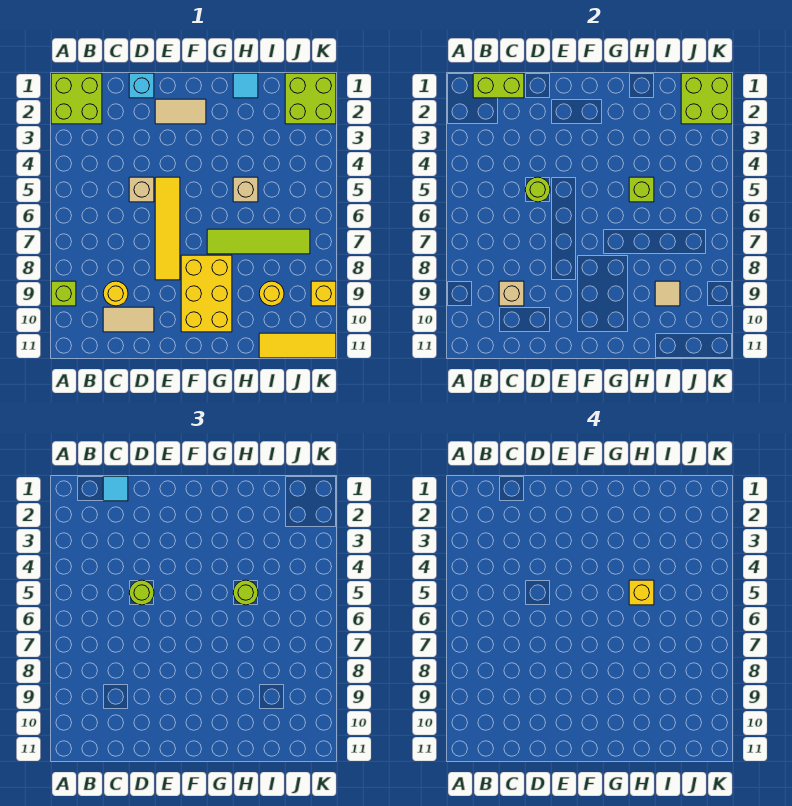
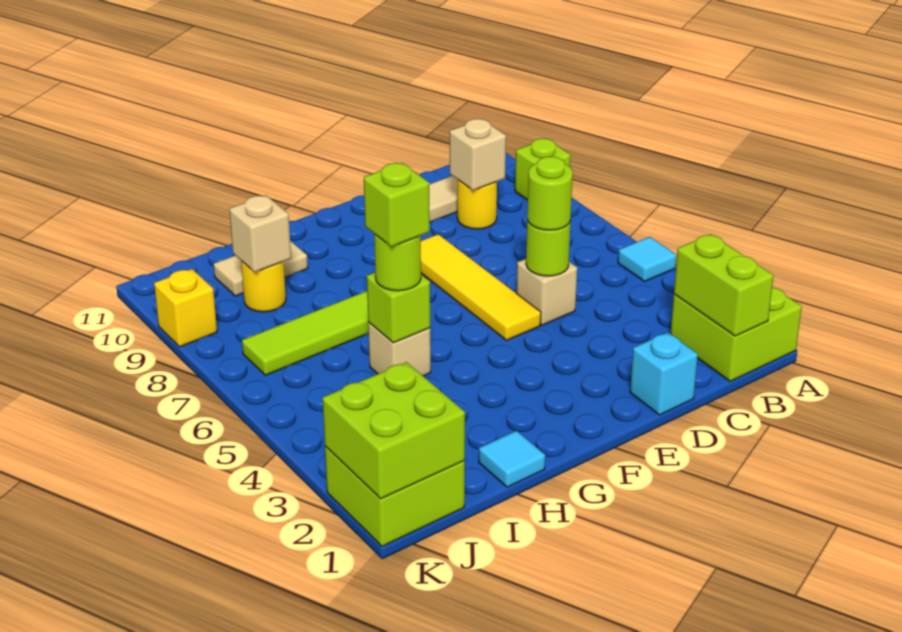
lime 1x2 brick [473,73,524,98] -> lime 1x2 brick turned to [674,234,774,336]
cyan 1x1 tile [103,476,128,501] -> cyan 1x1 tile moved to [618,237,676,282]
tan 1x2 tile [155,99,206,124] -> tan 1x2 tile moved to [214,241,308,296]
yellow 2x3 brick [181,255,232,332] -> none
yellow 1x1 brick [629,580,654,605] -> lime 1x1 brick [364,163,430,247]
tan 1x1 tile [655,281,680,306] -> tan 1x1 brick [229,195,291,272]
yellow 1x3 tile [259,333,336,358] -> none

